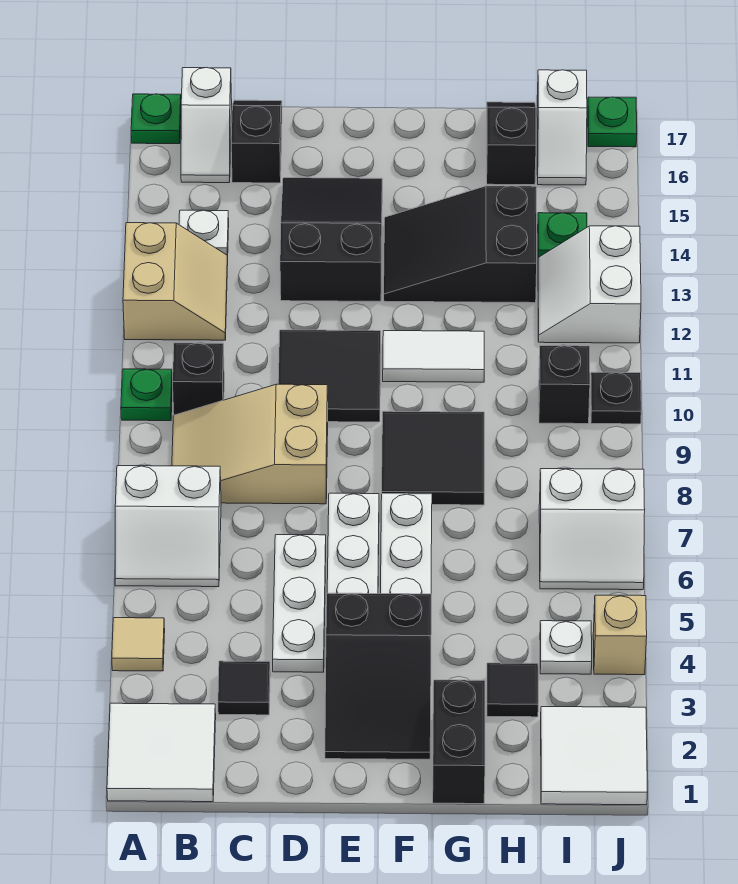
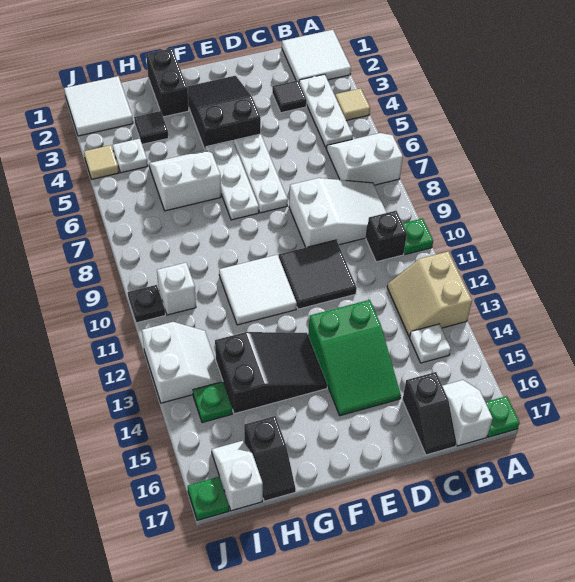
tan 2x3 slope [172,384,328,504] -> white 2x3 slope [289,178,386,247]
white 1x3 plate [273,535,326,672] -> white 1x3 plate moved to [299,74,353,148]
black 2x3 slope [280,178,382,301] -> green 2x3 slope [308,300,401,416]
black 2x2 tile [382,411,484,505] -> none
white 1x2 tile [383,331,484,382] -> white 2x2 tile [219,255,297,325]
white 2x2 slope [539,469,645,590] -> white 2x2 slope moved to [149,150,221,211]
black 1x1 brick [539,346,590,424] -> white 1x1 brick [157,263,196,315]
tan 1x1 brick [593,595,647,675] -> tan 1x1 tile [84,145,119,179]

